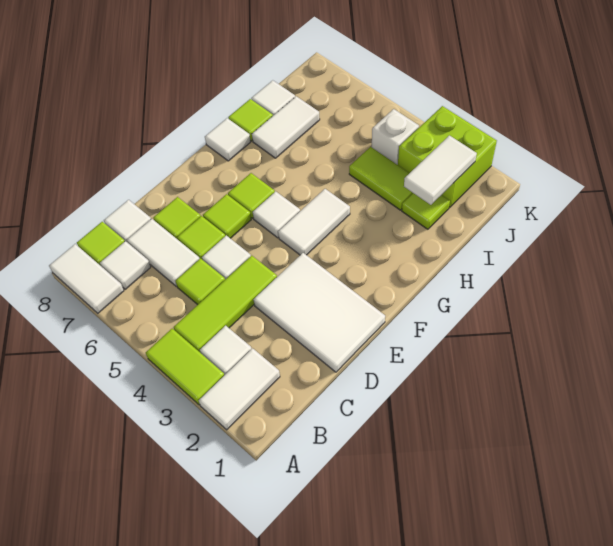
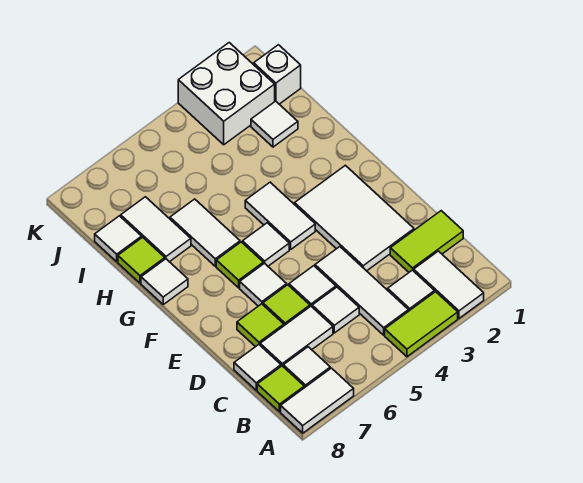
lime 1x3 tile [174,256,277,352] -> white 1x3 tile [315,247,408,335]
lime 1x1 tile [176,259,225,305] -> white 1x1 tile [312,287,359,333]
white 2x3 tile [254,253,385,372] -> white 2x3 tile turned to [295,165,414,271]
lime 1x1 tile [203,194,251,238] -> white 1x1 tile [240,263,287,306]
lime 1x1 tile [402,193,450,229] -> white 1x1 tile [251,101,298,147]
white 1x2 tile [404,136,477,205] -> white 1x2 tile moved to [170,199,240,266]
lime 1x2 tile [349,147,413,210] -> lime 1x2 tile moved to [390,211,463,272]
lime 2x2 brick [398,106,497,207] -> white 2x2 brick [178,43,275,145]
white 1x1 brick [372,109,419,165] -> white 1x1 brick moved to [254,45,301,104]

